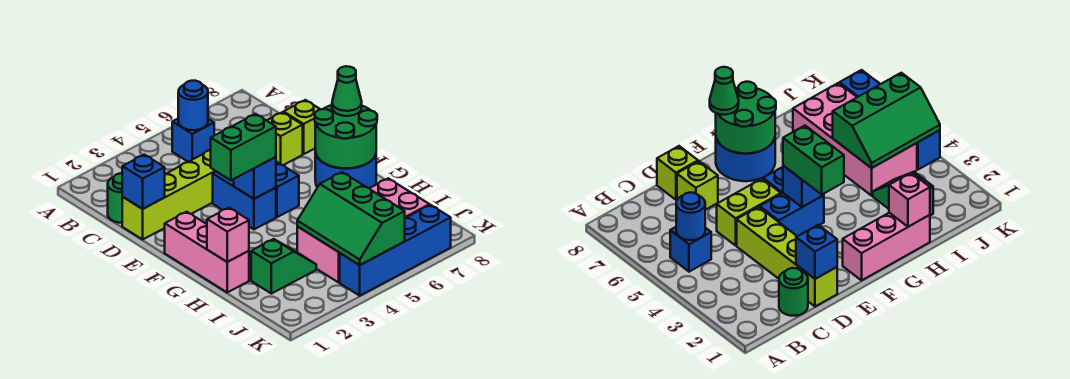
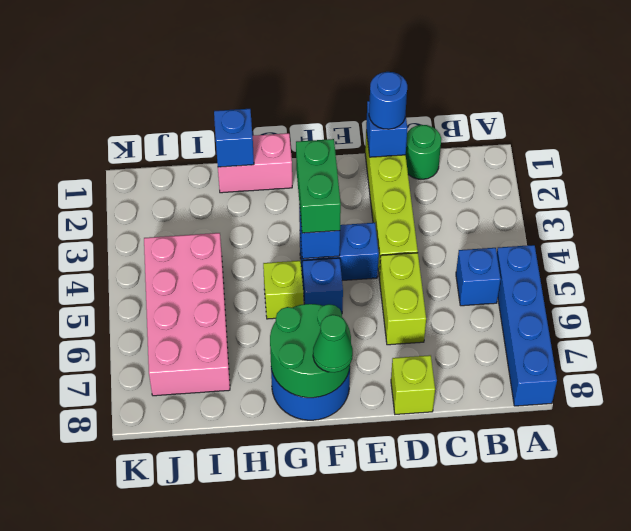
blue 1x1 round brick [178,81,208,130] -> blue 1x1 round brick moved to [369,72,407,129]
lime 1x2 brick [717,179,781,245] -> lime 1x2 brick turned to [379,253,426,345]
lime 1x1 brick [267,112,303,165] -> lime 1x1 brick moved to [263,261,304,319]
pink 1x3 brick [165,212,249,292] -> pink 1x2 brick [218,133,292,193]
pink 1x1 brick [207,208,249,262] -> blue 1x1 brick [214,109,254,167]
green 1x2 slope [251,239,316,294] -> none
green 2x3 slope [297,172,405,265] -> none
blue 1x4 brick [340,205,451,296] -> blue 1x4 brick moved to [497,245,557,406]

